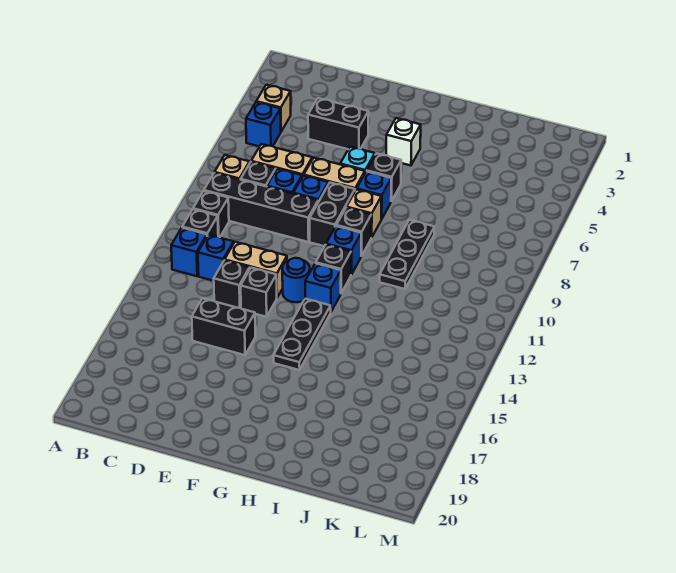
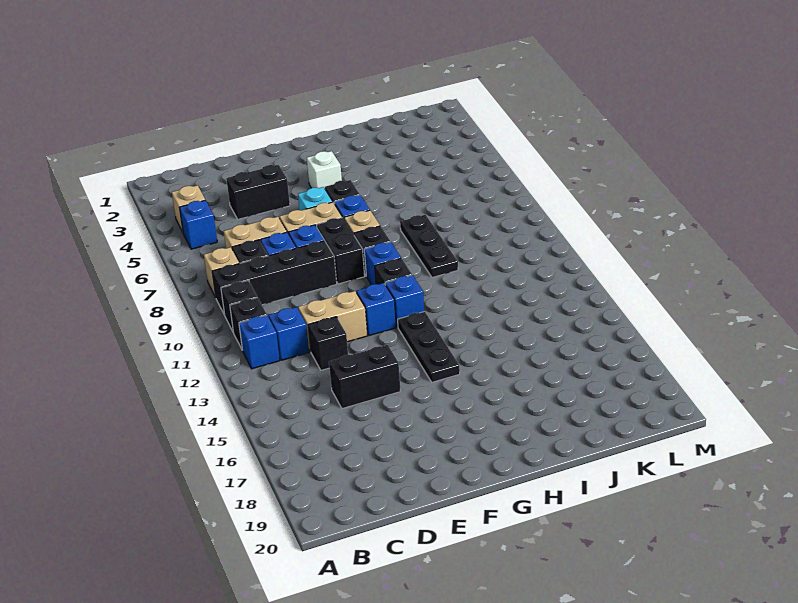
black 1x1 brick [241,268,277,317] -> none
blue 1x1 round brick [282,258,310,302] -> blue 1x1 brick [357,283,396,336]

